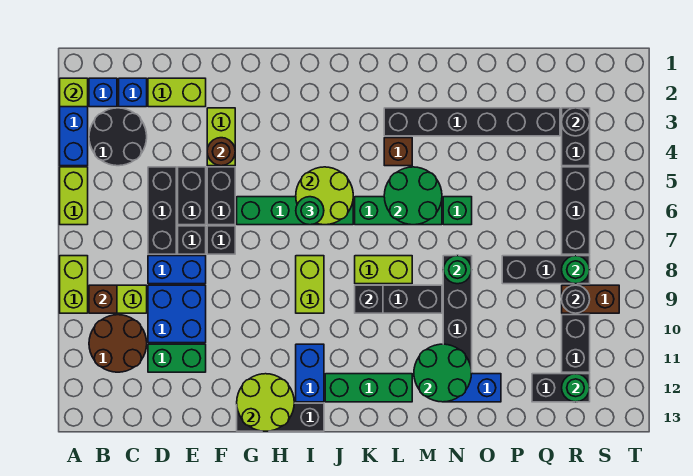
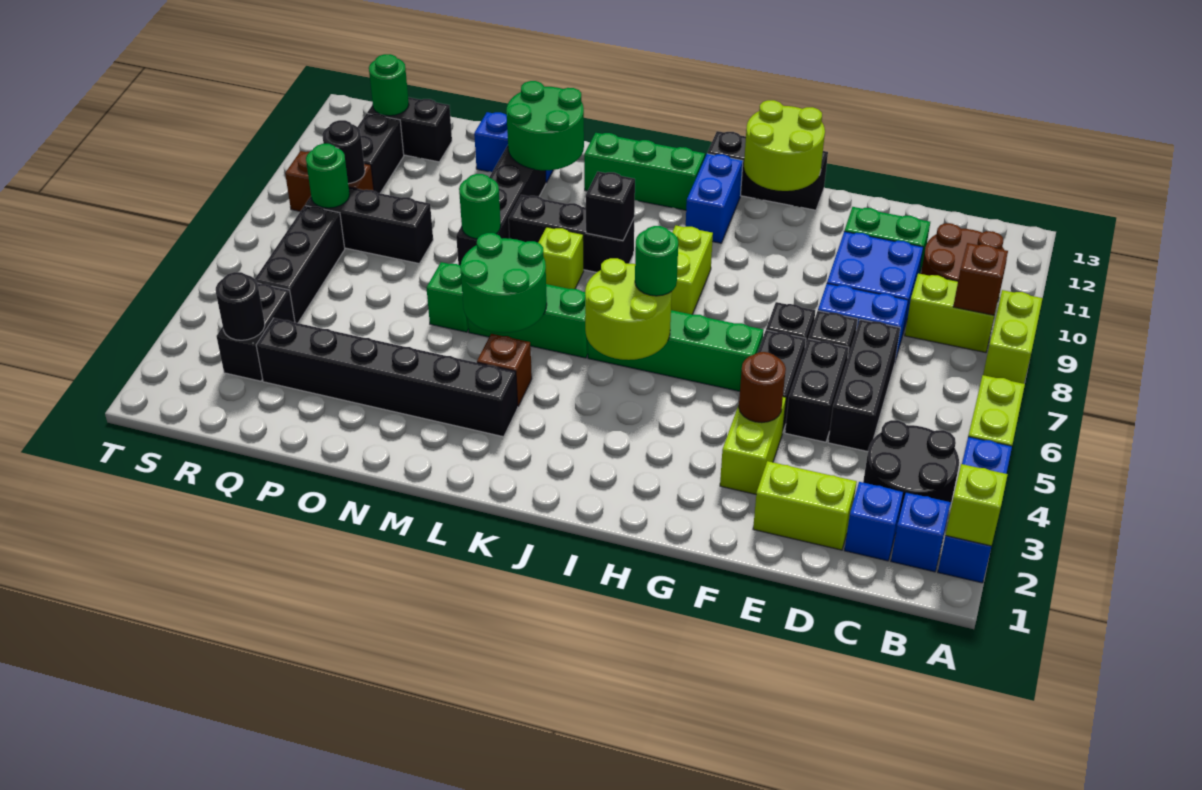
lime 1x2 brick [355,256,412,284] -> lime 1x1 brick [538,227,584,289]

